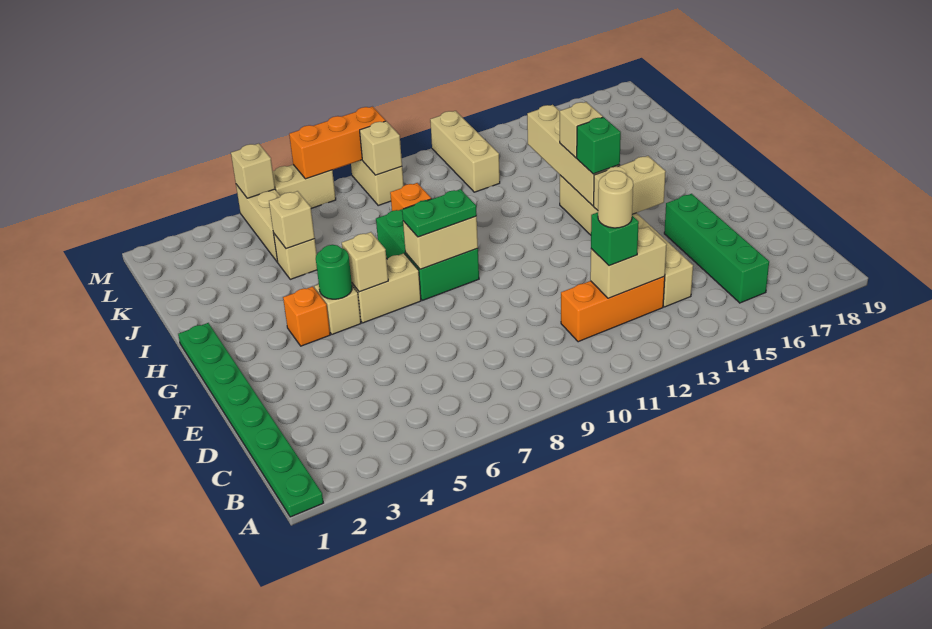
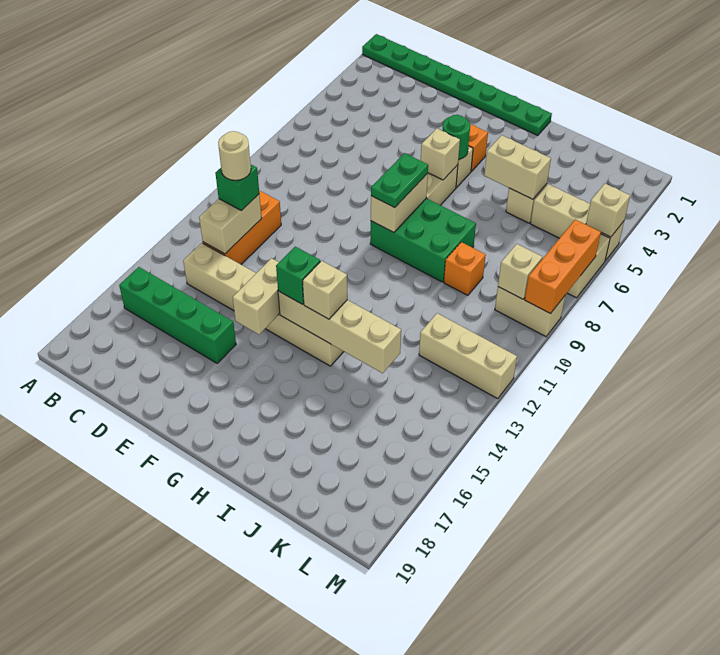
tan 1x1 brick [269,191,315,249] -> tan 1x2 brick [484,135,551,199]

